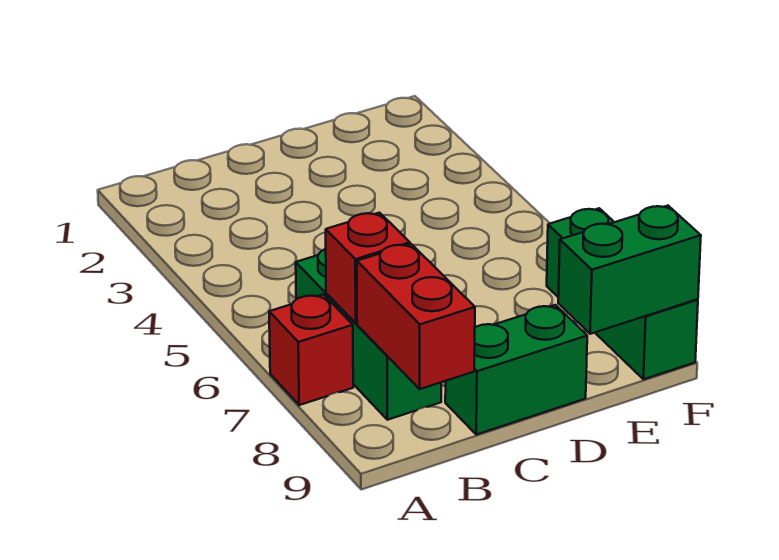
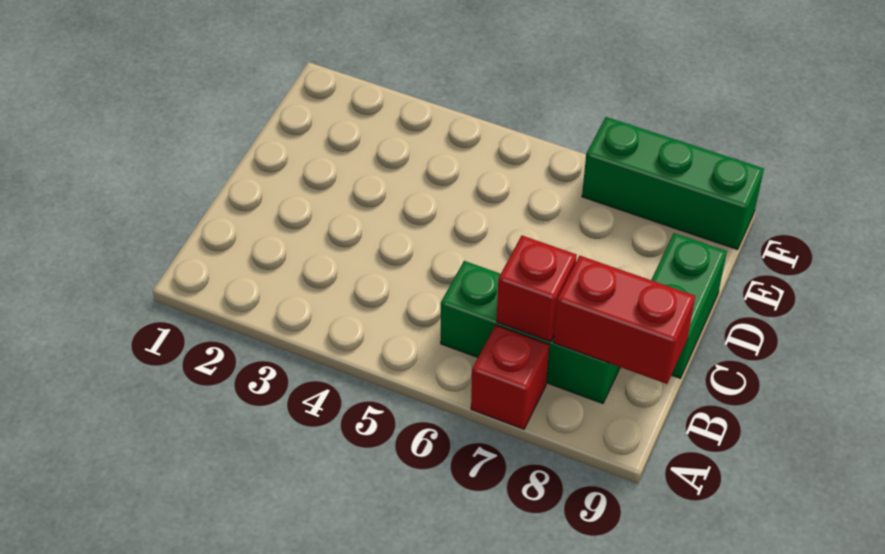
green 1x2 brick [558,206,701,334] -> none

